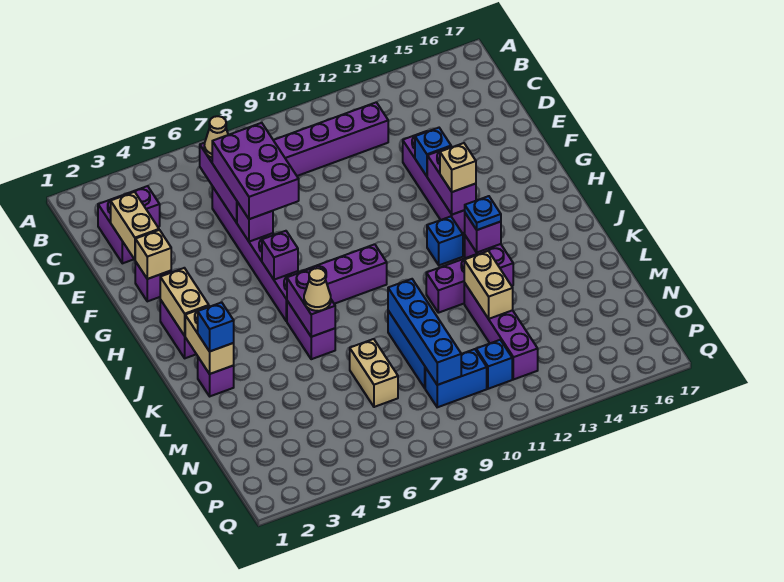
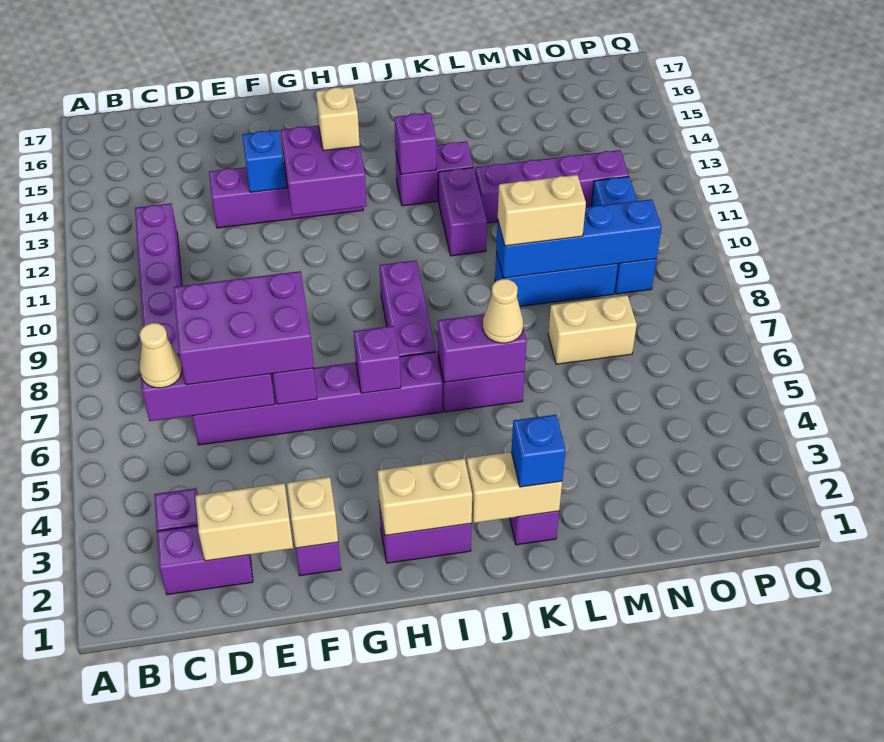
purple 1x2 brick [427,147,476,215] -> purple 2x2 brick [281,126,367,215]
blue 1x1 brick [427,217,463,265] -> none
blue 1x1 plate [465,196,501,230] -> none
tan 1x2 brick [464,251,513,319] -> tan 1x2 brick moved to [498,175,586,246]

